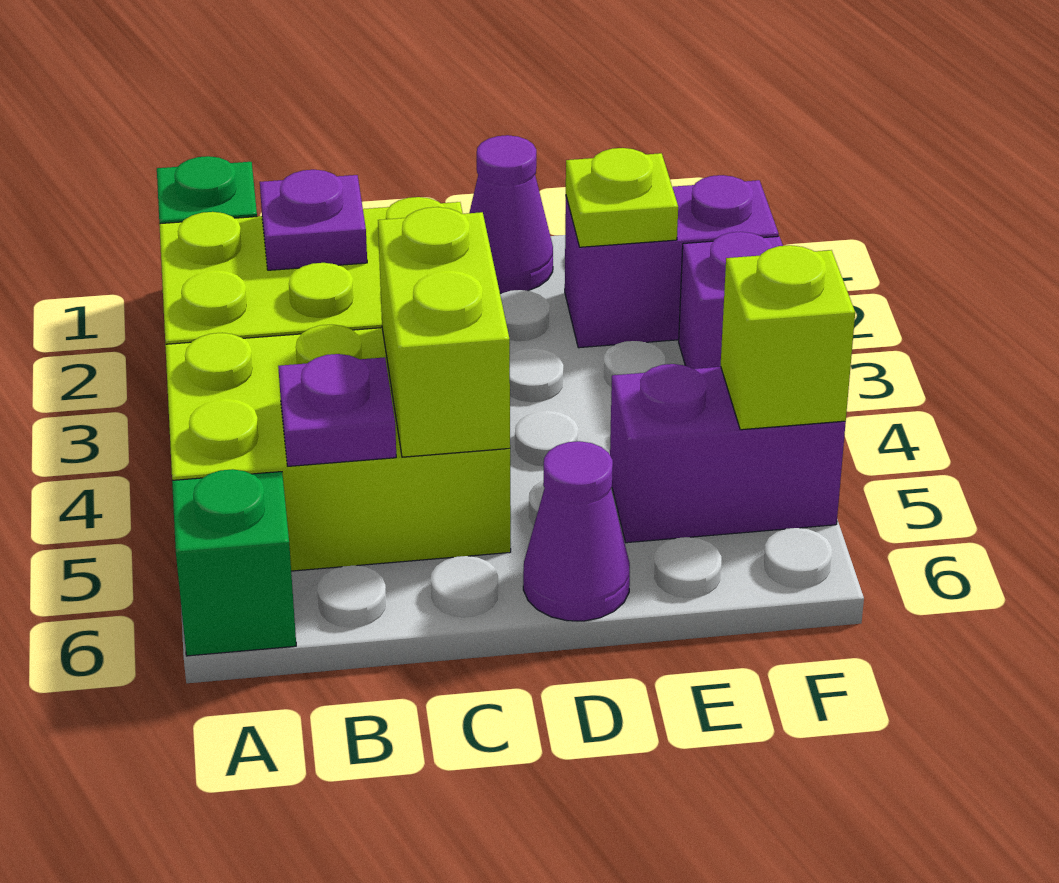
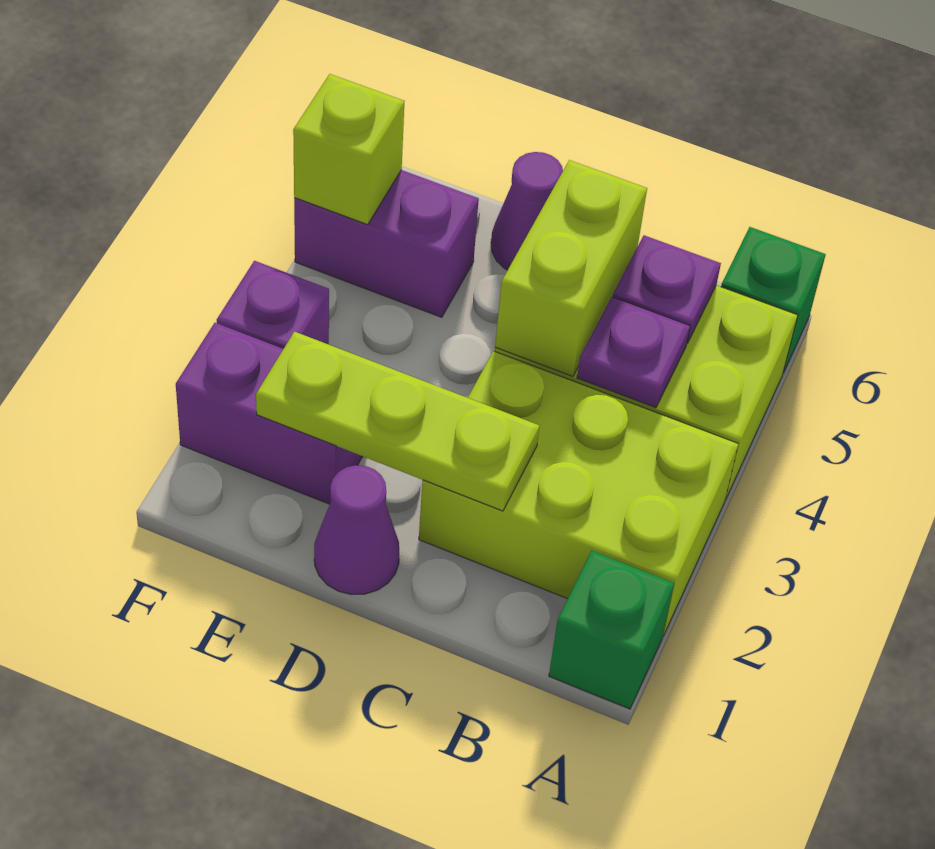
purple 1x1 plate [260,170,367,270] -> purple 1x1 plate moved to [577,297,690,408]
lime 1x1 plate [566,148,678,247] -> lime 1x3 plate [256,332,540,511]

